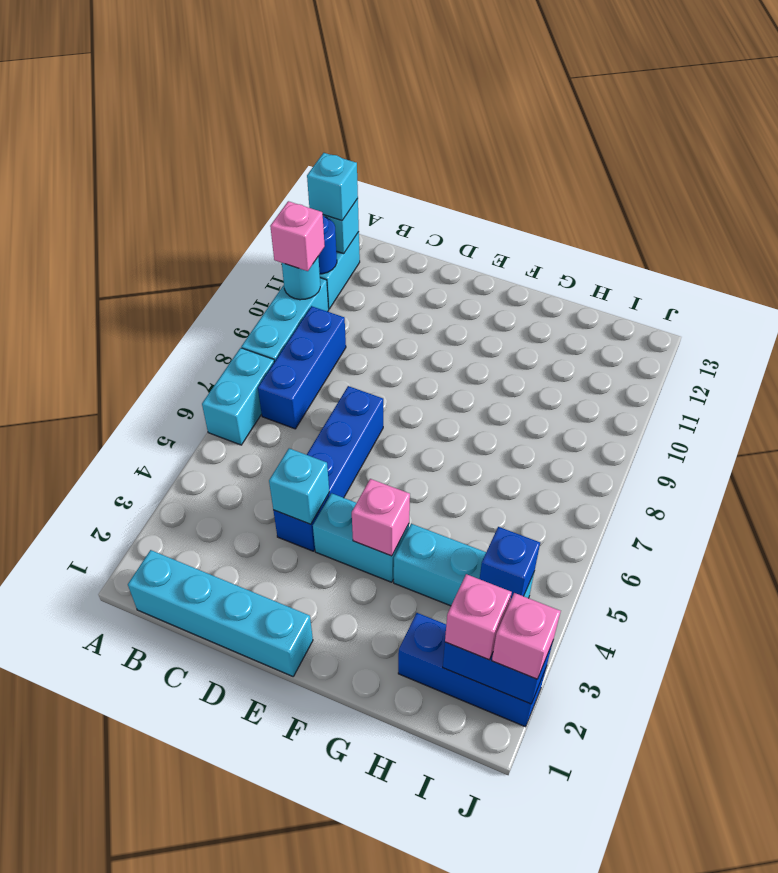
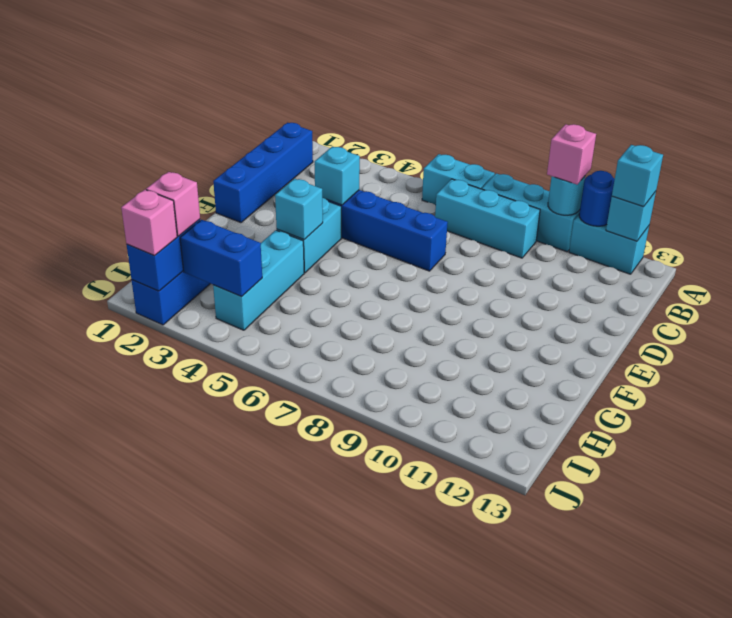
cyan 1x4 brick [128,550,313,676] -> blue 1x4 brick [213,123,313,223]
blue 1x3 brick [258,306,346,429] -> cyan 1x3 brick [435,179,540,258]
pink 1x1 brick [352,479,410,556] -> cyan 1x1 brick [275,179,323,239]
blue 1x1 brick [480,527,540,601] -> blue 1x2 brick [180,220,262,297]

